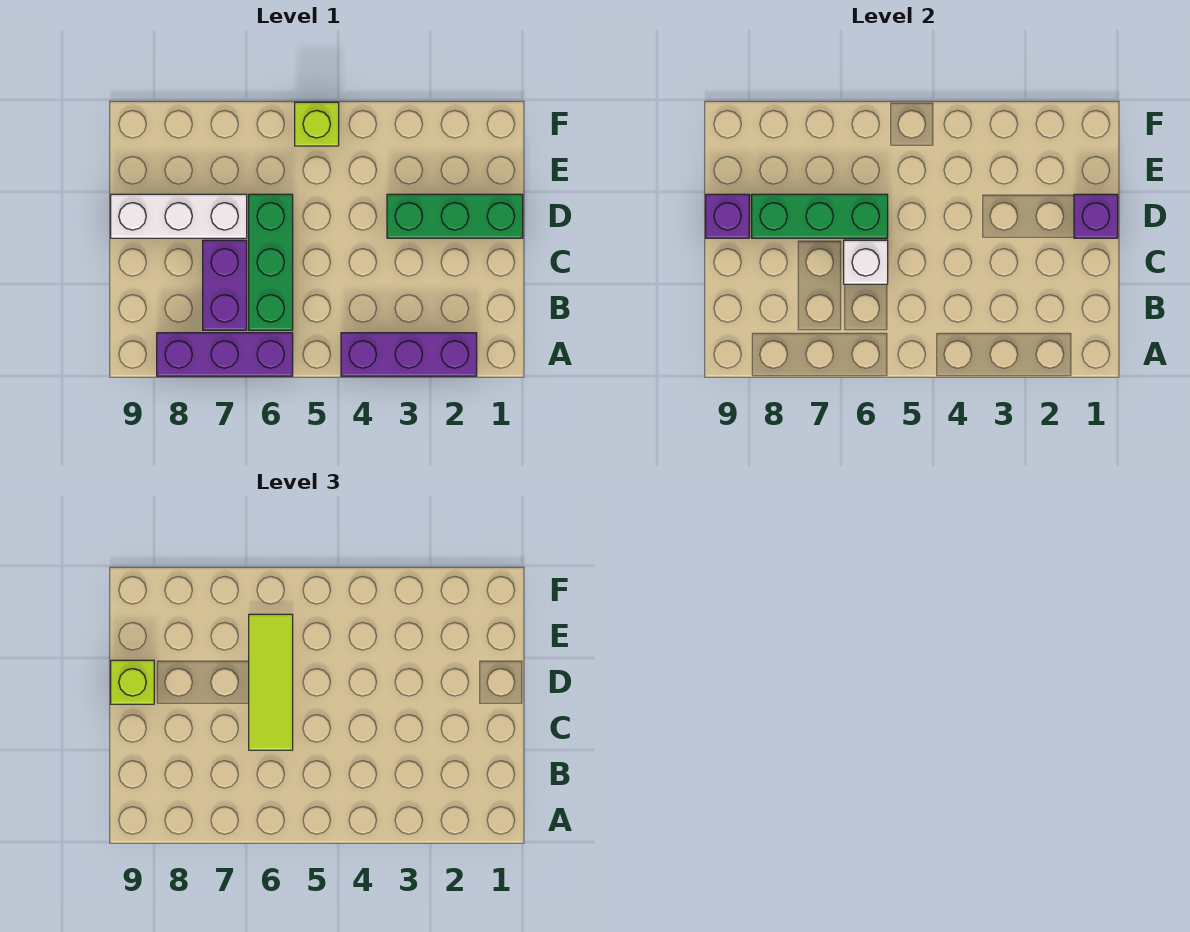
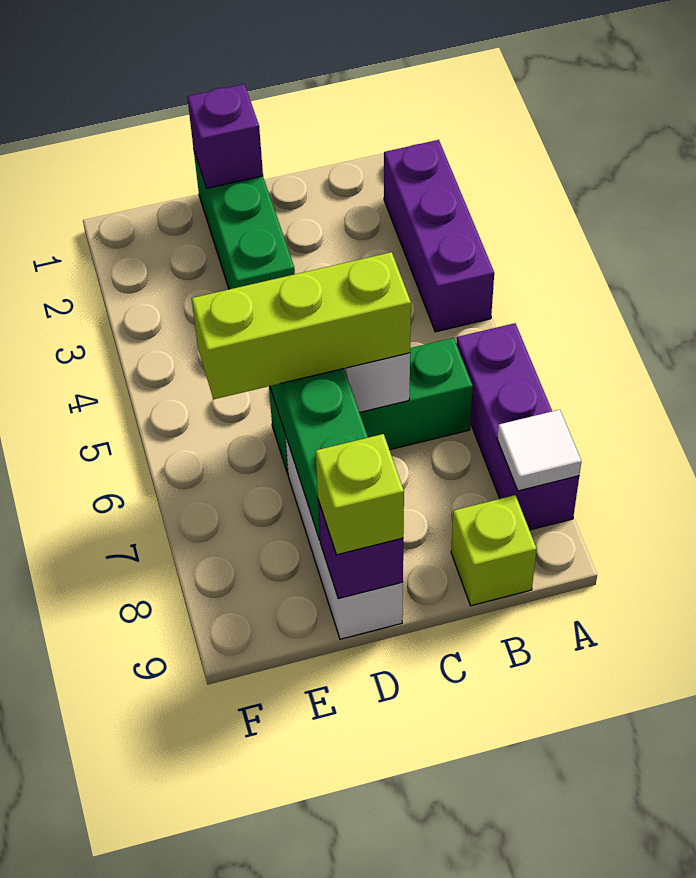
none -> white 1x1 tile [497,410,581,491]
purple 1x2 brick [203,240,247,330] -> none
lime 1x3 tile [249,614,293,750] -> lime 1x3 brick [192,252,411,399]
lime 1x1 brick [295,102,339,146] -> lime 1x1 brick moved to [451,495,537,606]

